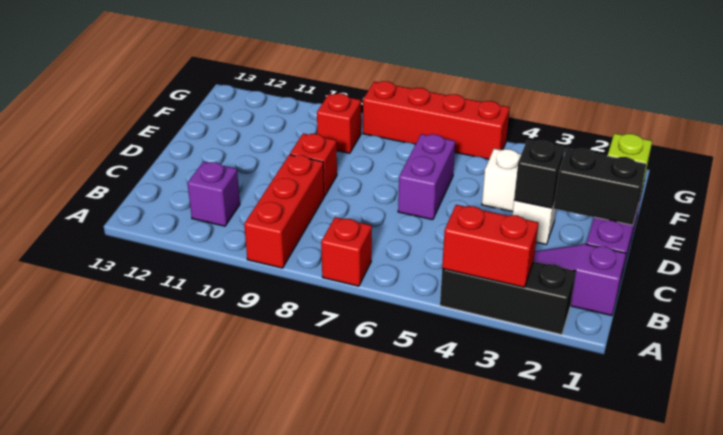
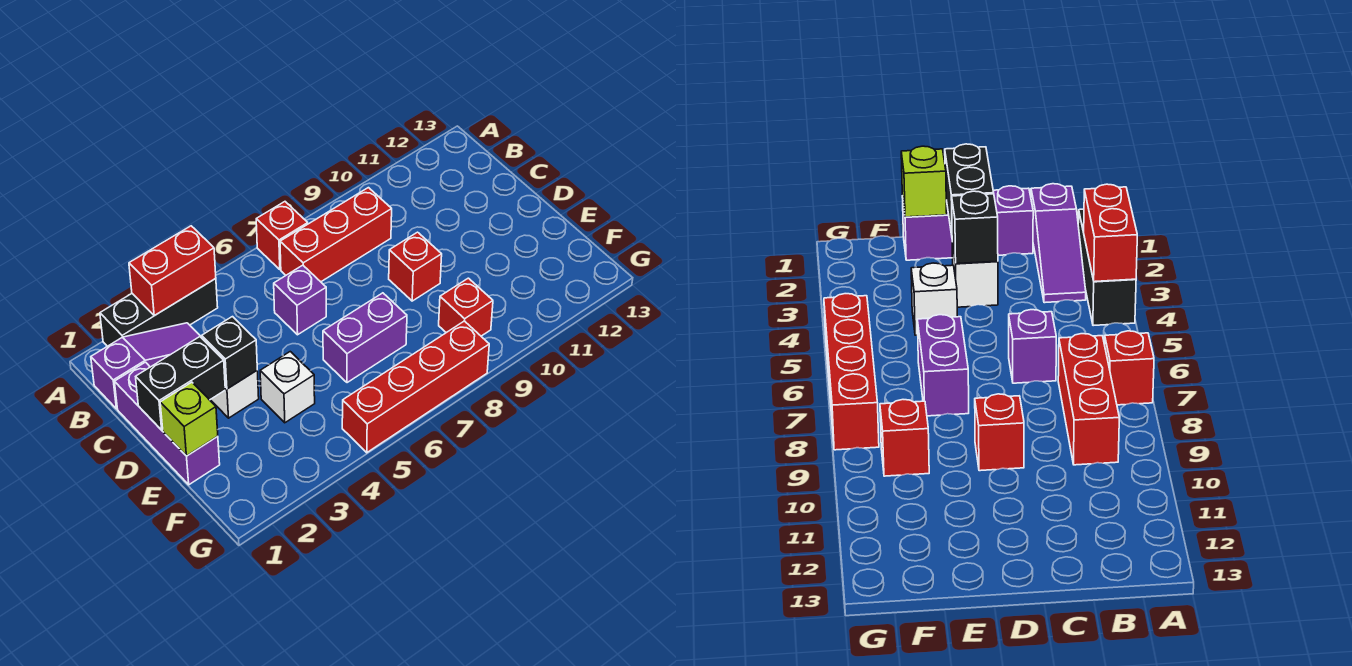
red 1x3 brick [244,155,324,268] -> red 1x3 brick turned to [280,188,392,282]
purple 1x1 brick [187,161,240,226] -> purple 1x1 brick moved to [274,265,326,335]
purple 1x2 brick [398,134,455,220] -> purple 1x2 brick turned to [323,293,407,383]

